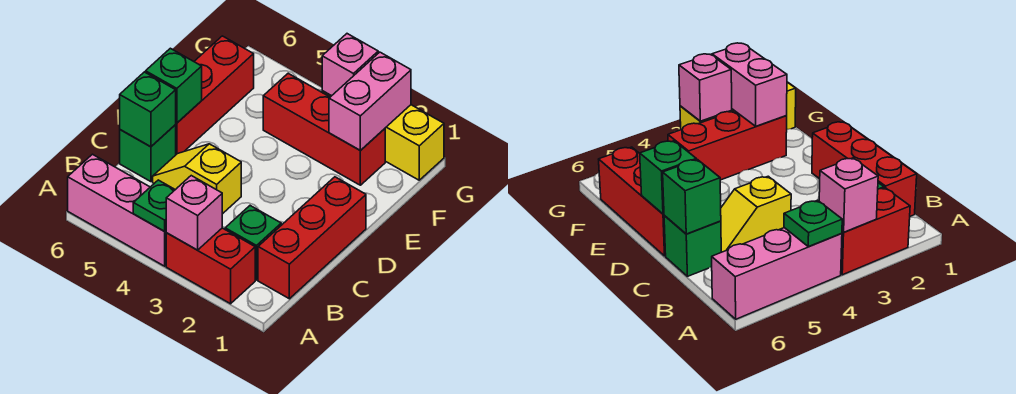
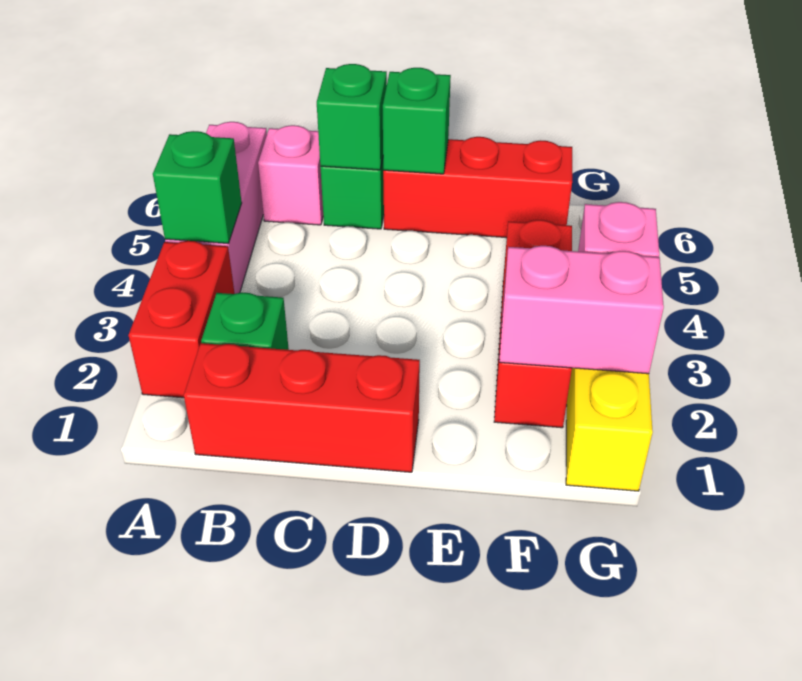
pink 1x1 brick [166,176,222,250] -> pink 1x1 brick moved to [258,125,323,225]
green 1x1 plate [133,180,175,231] -> green 1x1 brick [153,131,242,244]
yellow 1x2 slope [153,144,241,214] -> none

